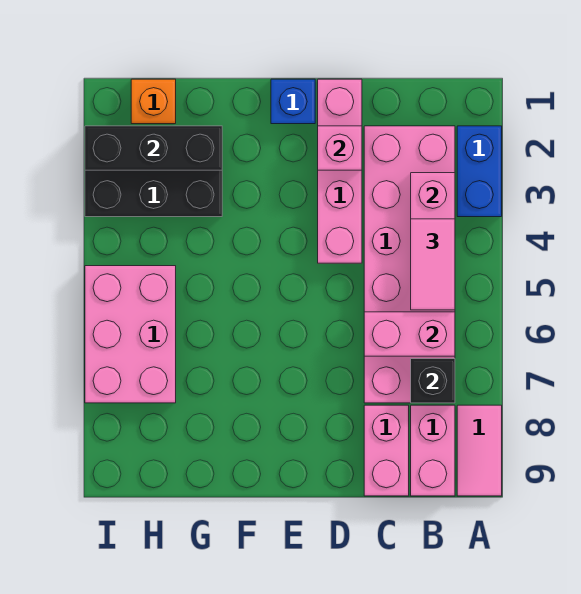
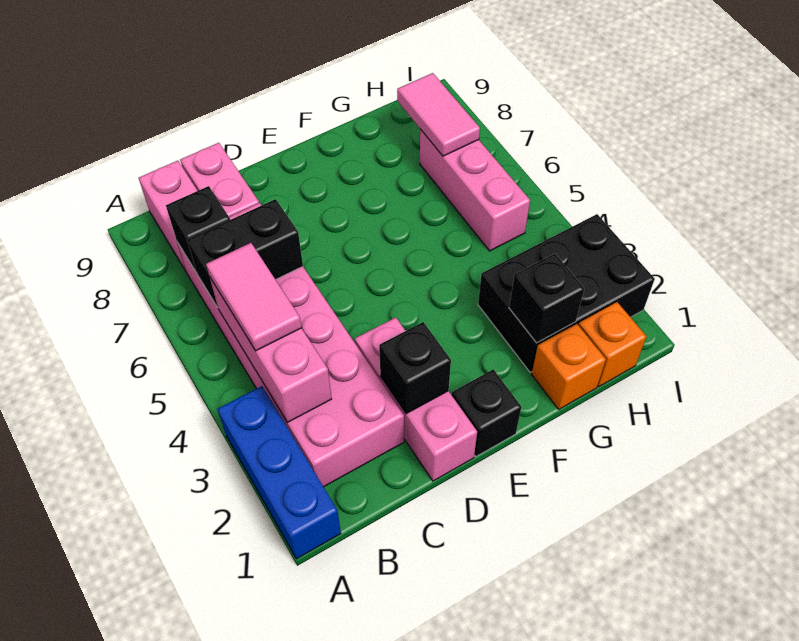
blue 1x2 brick [457,126,502,217] -> blue 1x3 brick [218,386,341,559]
pink 1x2 tile [457,405,502,496] -> pink 1x2 tile moved to [397,73,480,156]
pink 1x2 brick [364,312,455,356] -> black 1x2 brick [187,199,303,308]
pink 1x4 brick [318,79,362,263] -> pink 1x3 brick [355,317,477,481]
pink 1x1 brick [318,126,362,170] -> black 1x1 brick [379,322,451,414]
blue 1x1 brick [271,79,315,124] -> black 1x1 brick [452,369,521,456]
none -> orange 1x1 brick [532,324,606,409]
black 1x3 brick [85,126,222,170] -> black 1x1 brick [509,254,584,343]
pink 2x3 brick [85,266,176,403] -> pink 1x3 brick [420,130,530,251]

